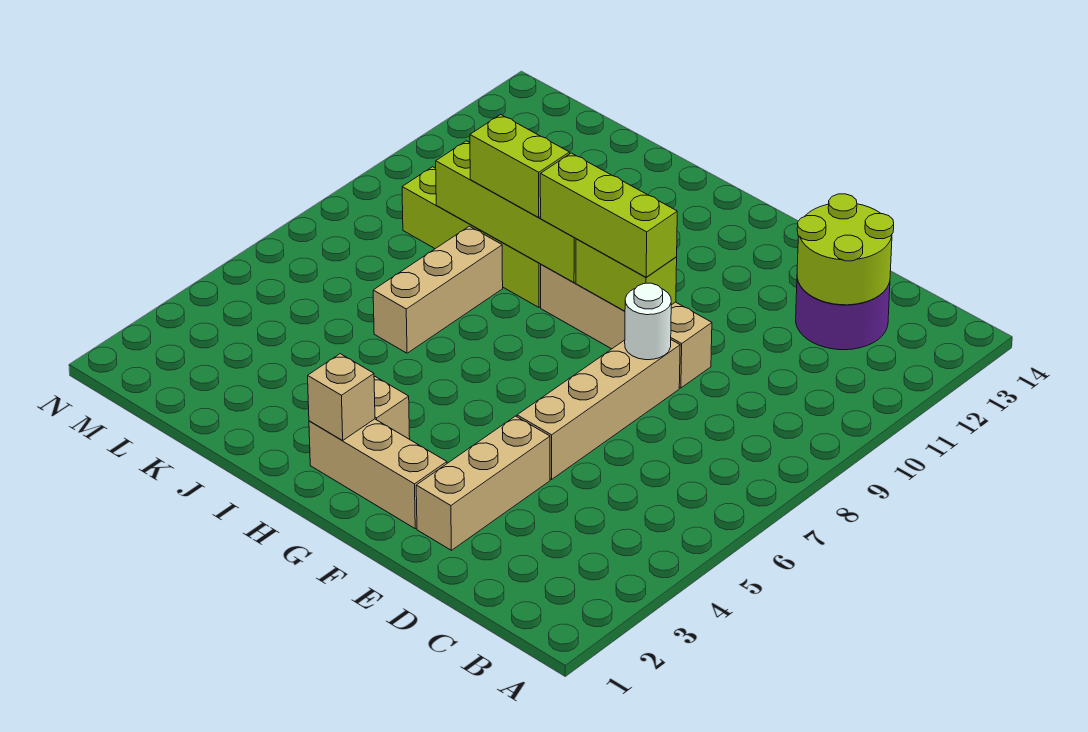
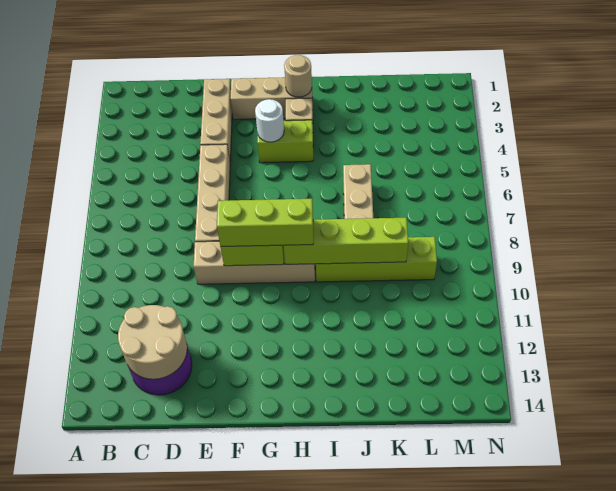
lime 2x2 round brick [797,194,894,305] -> tan 2x2 round brick [118,305,187,379]
white 1x1 round brick [625,283,671,360] -> white 1x1 round brick moved to [255,99,284,142]
tan 1x1 brick [308,354,375,440] -> tan 1x1 round brick [284,55,312,97]
lime 1x2 brick [470,115,570,218] -> lime 1x2 brick moved to [257,120,313,163]

